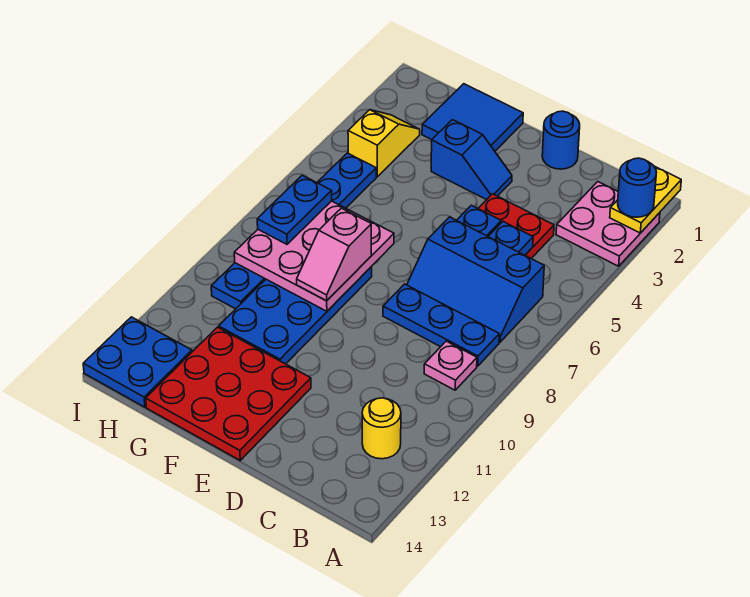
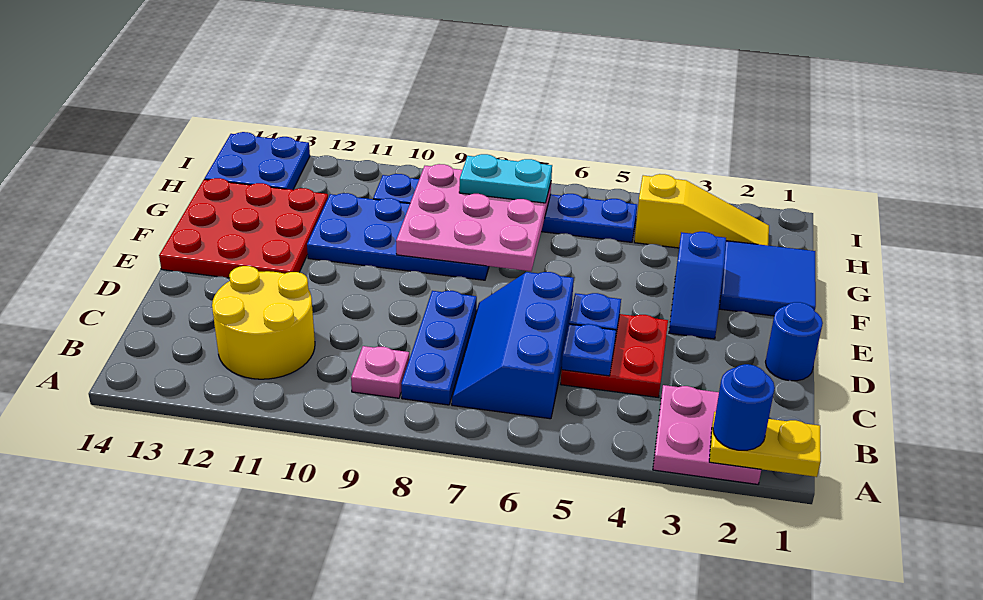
yellow 1x1 round brick [362,398,401,459] -> yellow 2x2 round brick [212,266,315,379]
pink 1x2 slope [297,208,372,301] -> none
yellow 1x2 slope [348,110,420,177] -> yellow 1x3 slope [634,174,769,248]
blue 1x2 plate [257,175,332,244] -> cyan 1x2 plate [459,154,552,203]

